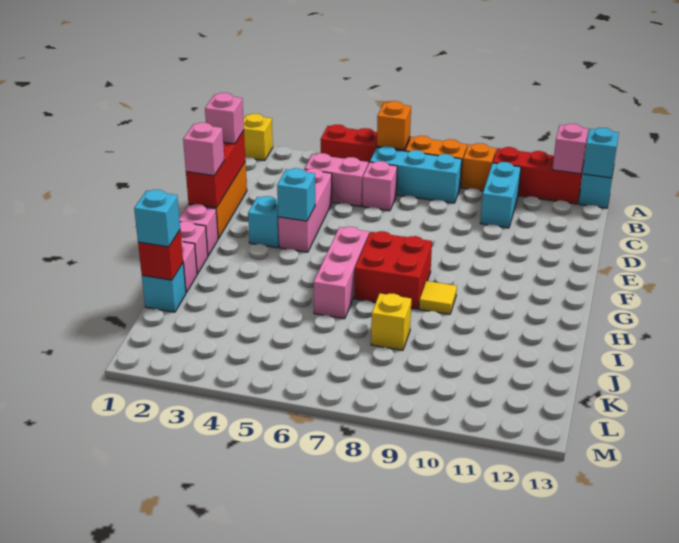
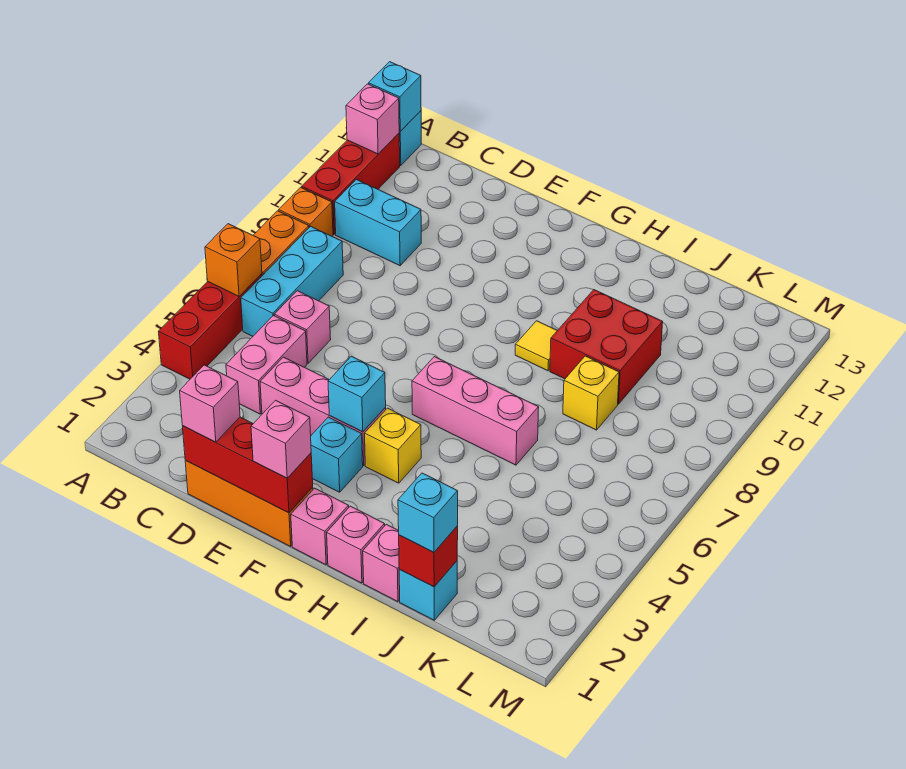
yellow 1x1 brick [243,114,273,160] -> yellow 1x1 brick moved to [365,408,421,483]
red 2x2 brick [355,231,432,309] -> red 2x2 brick moved to [550,290,663,404]

